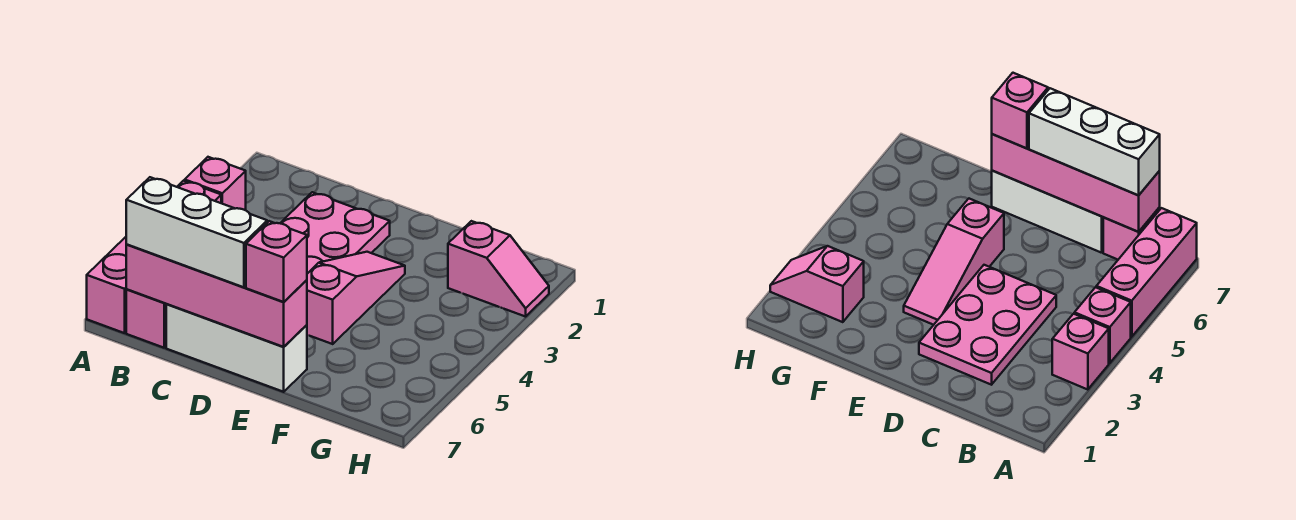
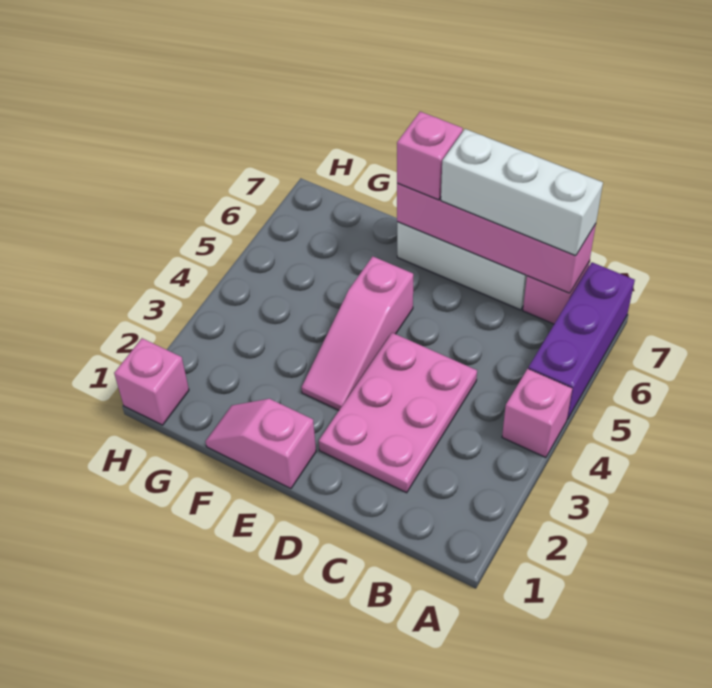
pink 1x1 brick [185,157,246,210] -> pink 1x1 brick moved to [114,338,189,425]
pink 1x3 brick [87,237,127,333] -> purple 1x3 brick [528,262,635,419]
pink 1x2 slope [448,221,549,317] -> pink 1x2 slope moved to [205,399,316,489]

